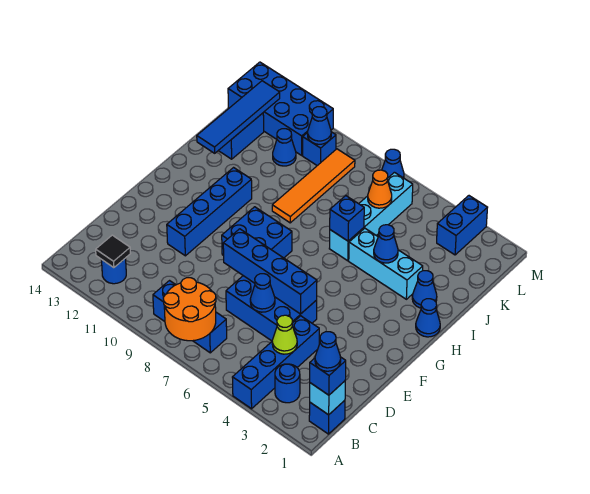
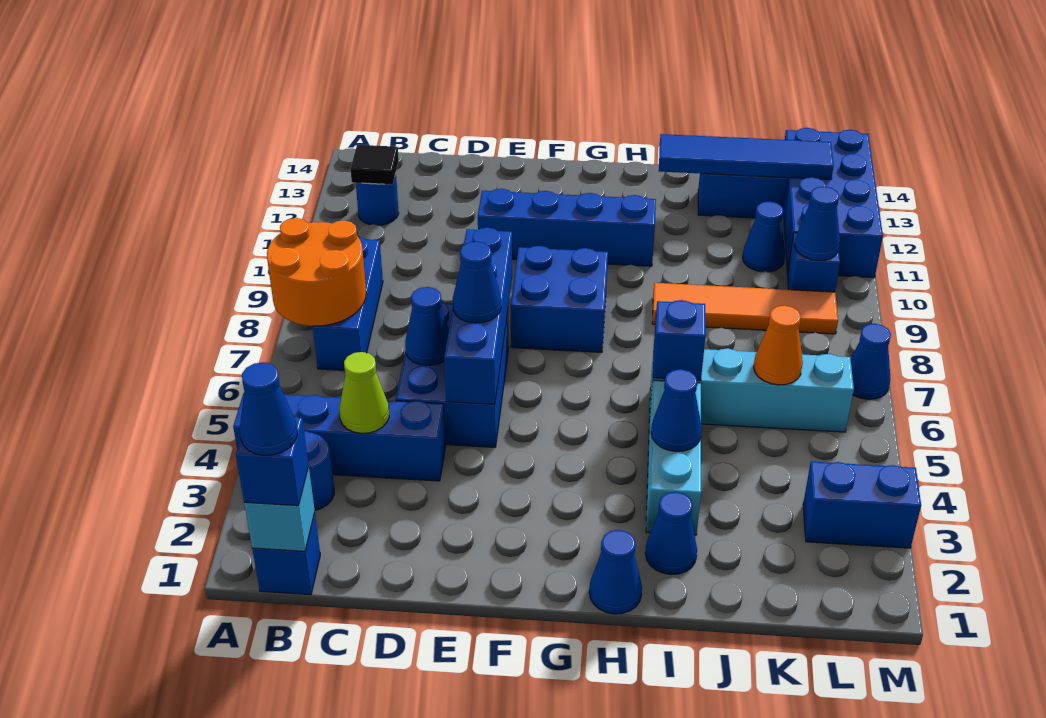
none -> blue 1x1 cone [453,242,501,323]

